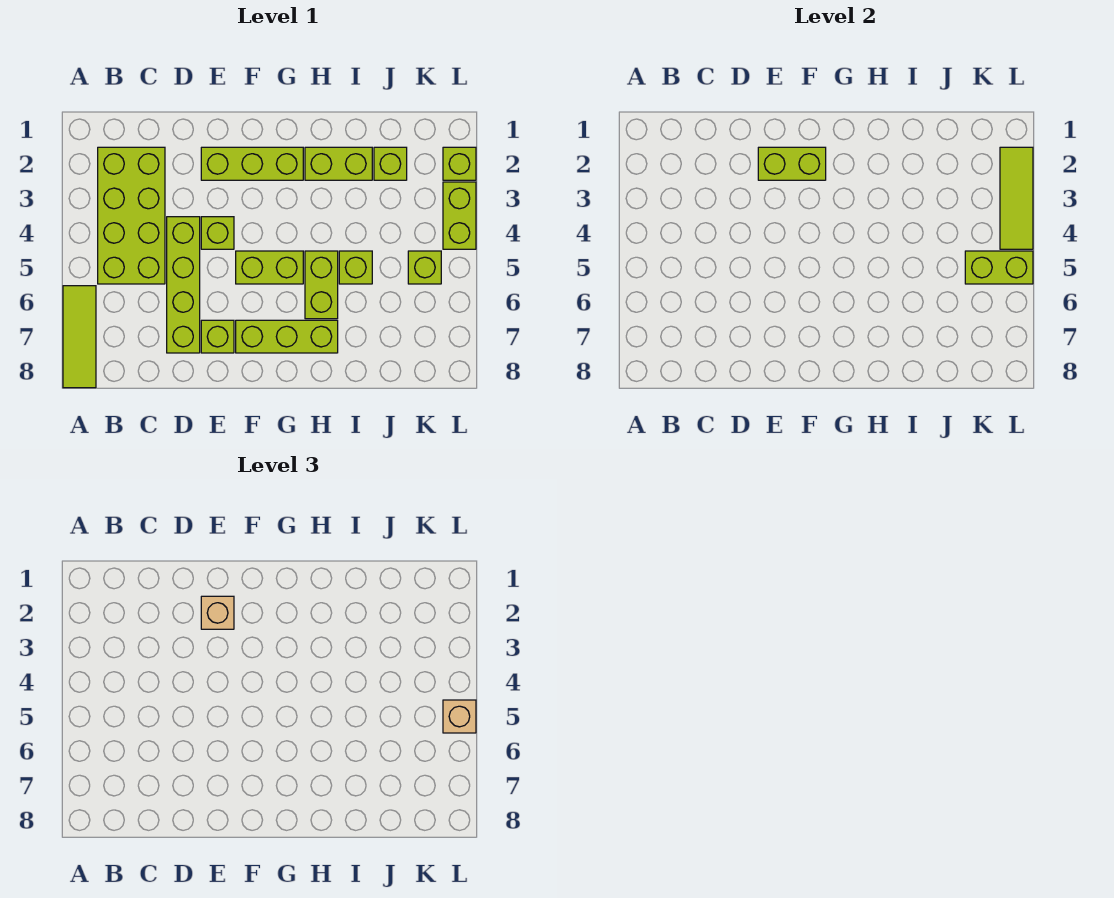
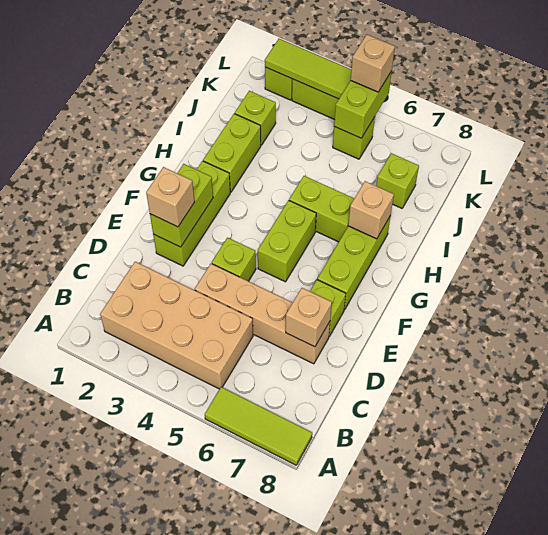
lime 2x4 brick [98,147,165,284] -> tan 2x4 brick [100,262,253,389]
lime 1x4 brick [167,217,200,353] -> tan 1x4 brick [195,264,330,364]
none -> tan 1x1 brick [286,288,332,347]
none -> tan 1x1 brick [348,181,394,239]
lime 1x1 brick [339,251,372,284] -> lime 1x1 brick moved to [376,153,419,208]

